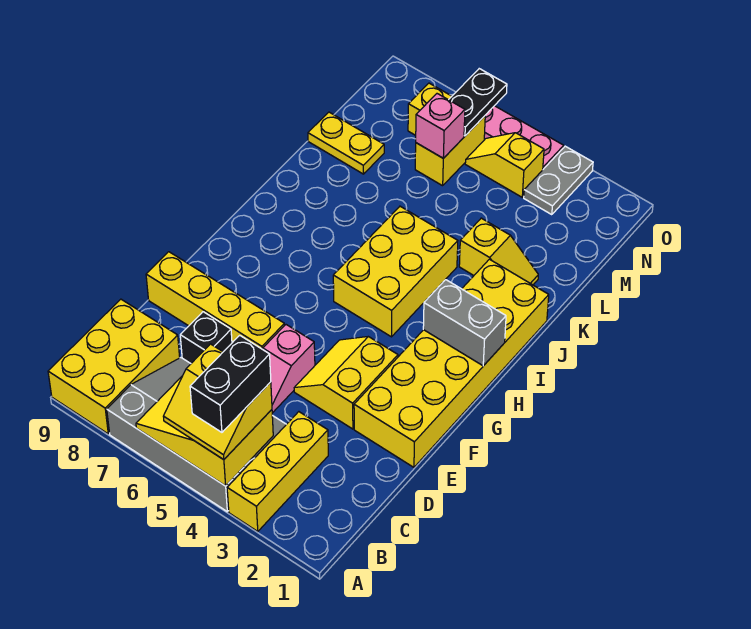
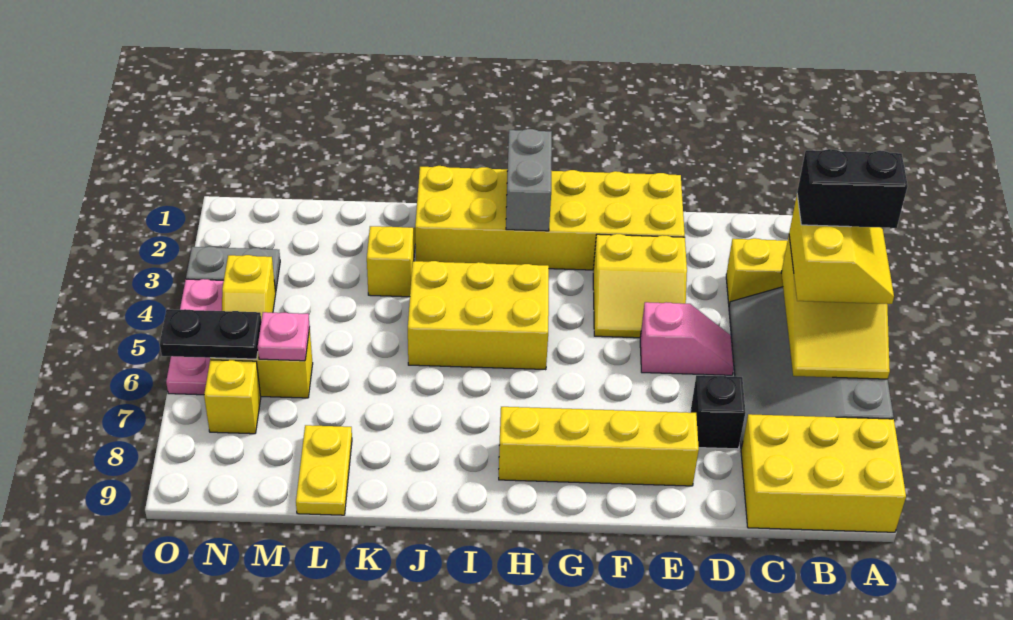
yellow 1x4 brick [146,252,285,349] -> yellow 1x4 brick turned to [499,407,699,486]
pink 1x1 brick [416,94,465,158] -> pink 1x1 plate [258,312,310,361]

